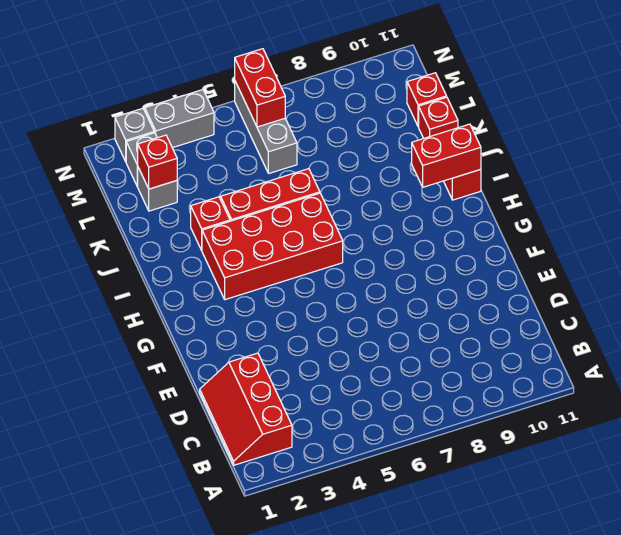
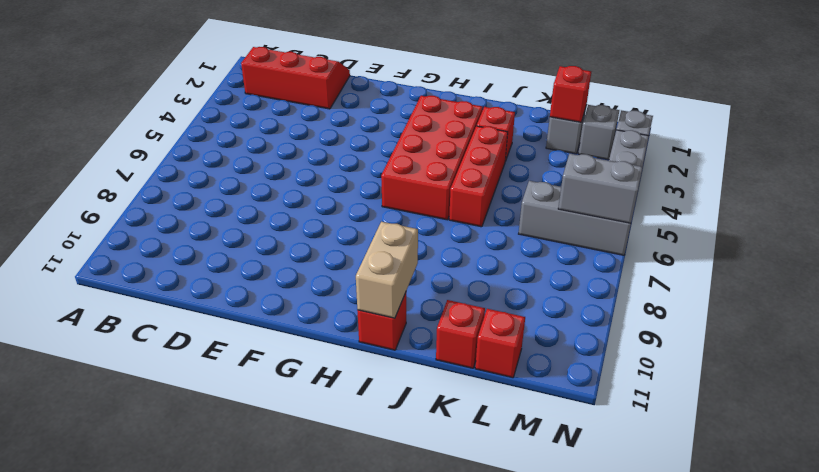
red 1x2 brick [412,124,481,187] -> tan 1x2 brick [356,222,418,318]
red 1x2 brick [235,49,285,127] -> grey 1x2 brick [558,154,643,223]

